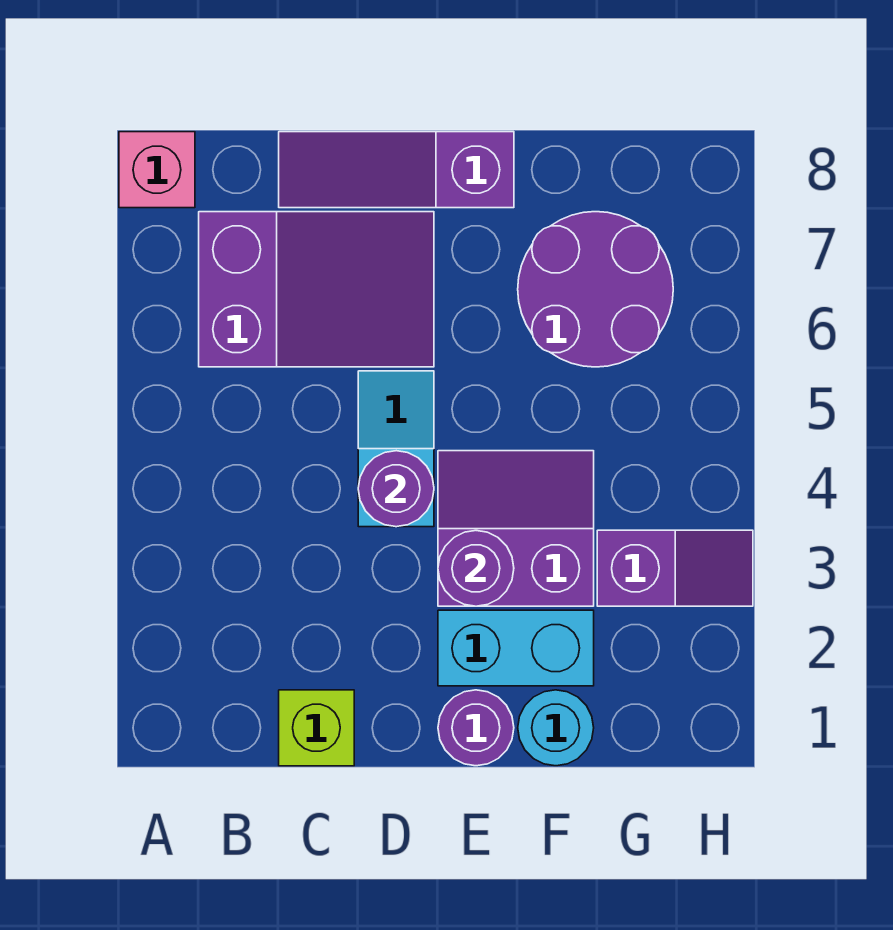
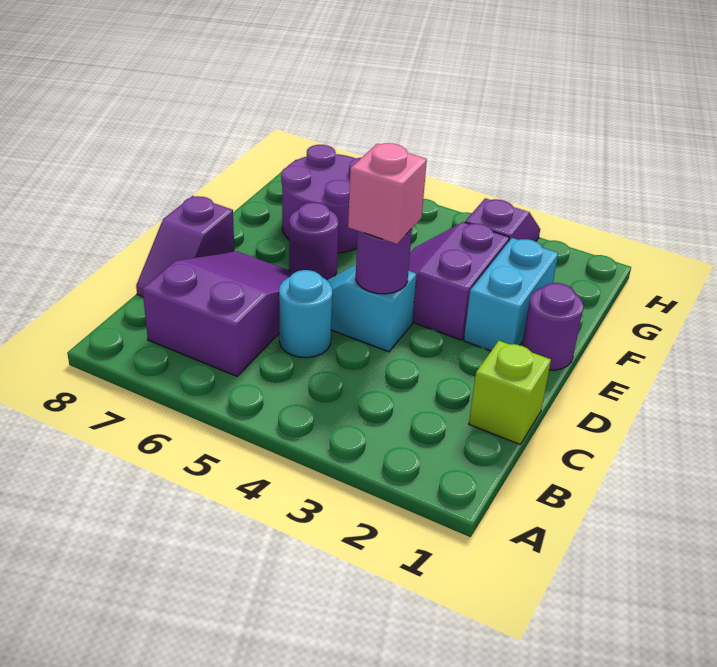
pink 1x1 brick [119,132,195,208] -> pink 1x1 brick moved to [348,143,427,244]
purple 1x3 slope [279,132,514,208] -> purple 1x2 slope [136,196,234,297]
purple 1x1 round brick [438,531,514,606] -> purple 1x1 round brick moved to [289,202,338,280]
cyan 1x1 round brick [518,690,594,766] -> cyan 1x1 round brick moved to [279,270,332,358]

